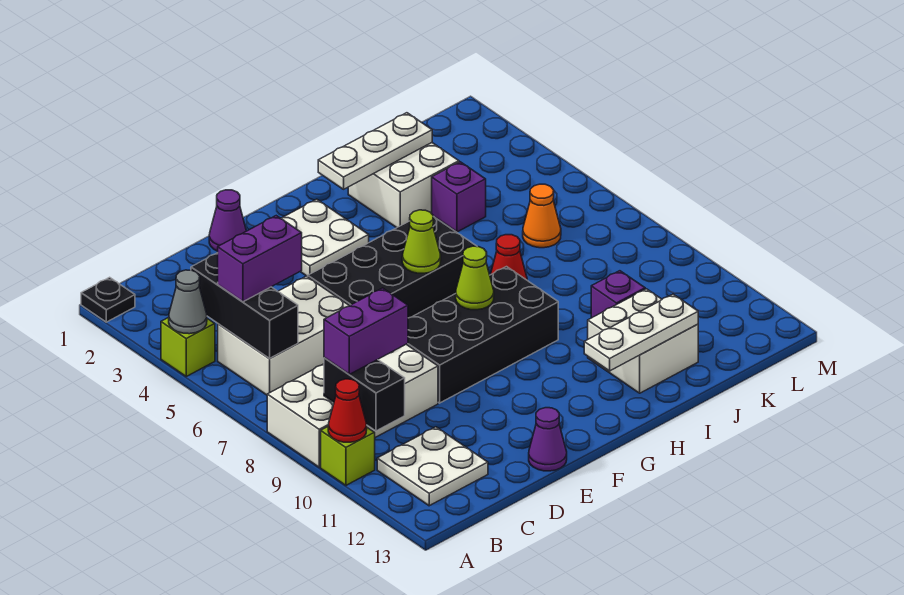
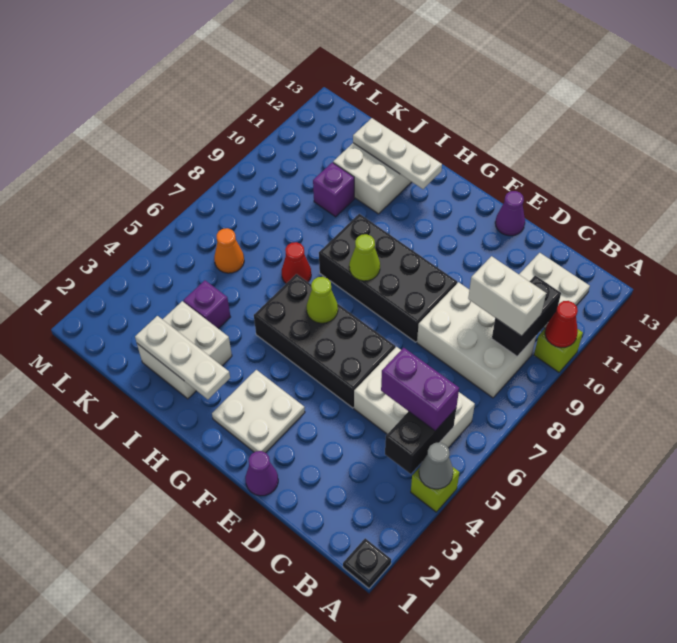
white 2x4 brick [267,344,438,467] -> white 2x3 brick [417,282,536,398]
black 1x3 brick [191,253,298,359] -> black 1x2 brick [385,409,456,474]
purple 1x2 brick [324,288,408,374] -> white 1x2 brick [468,256,546,336]

